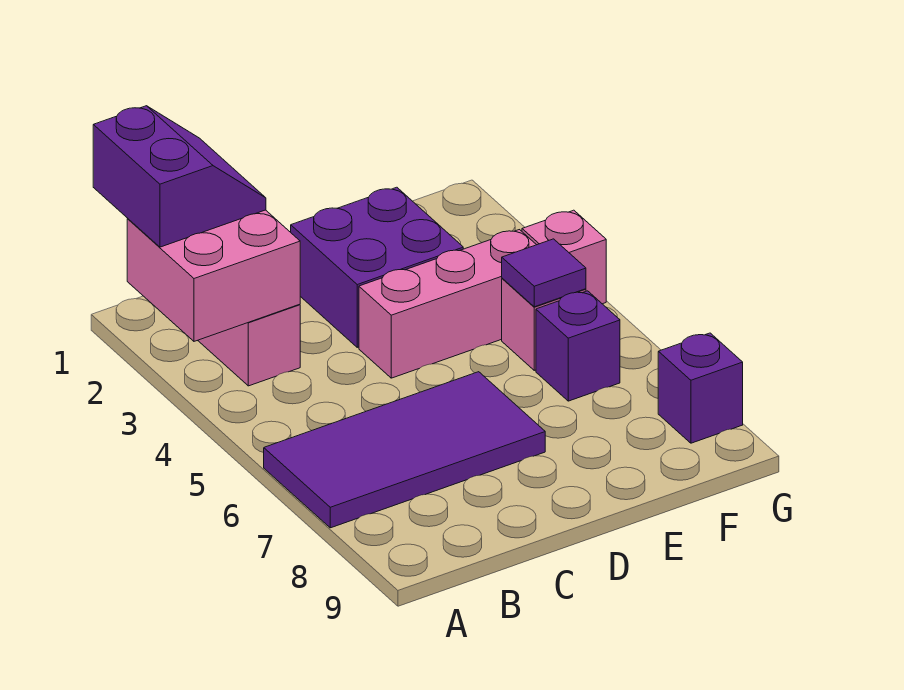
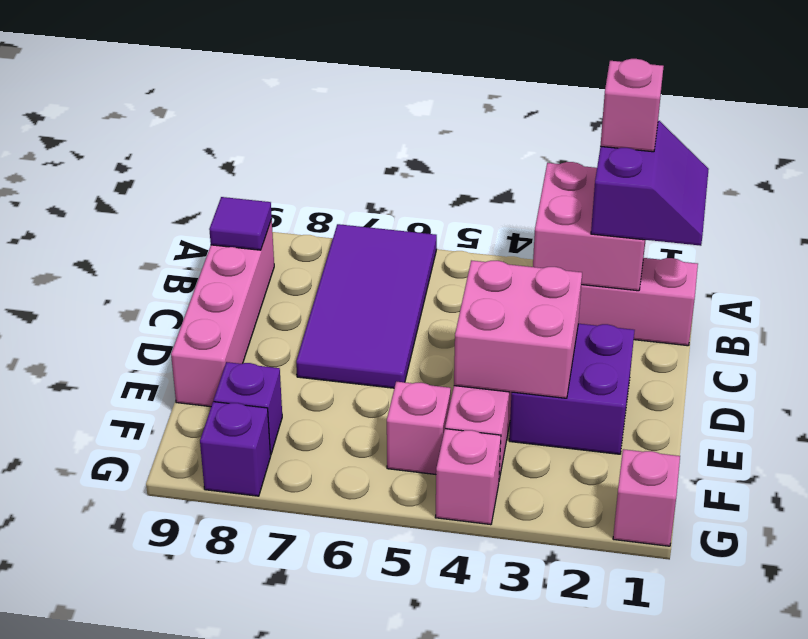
purple 2x2 slope [93,106,266,247] -> purple 2x2 slope turned to [591,121,709,246]
none -> pink 1x1 brick [601,59,664,152]
none -> pink 1x4 brick [171,220,274,407]
none -> pink 2x2 brick [454,260,582,398]
purple 1x1 tile [502,239,586,307] -> purple 1x1 tile moved to [209,197,272,250]
purple 1x1 brick [536,291,620,401] -> purple 1x1 brick moved to [214,362,282,455]
none -> pink 1x1 brick [613,449,680,546]

